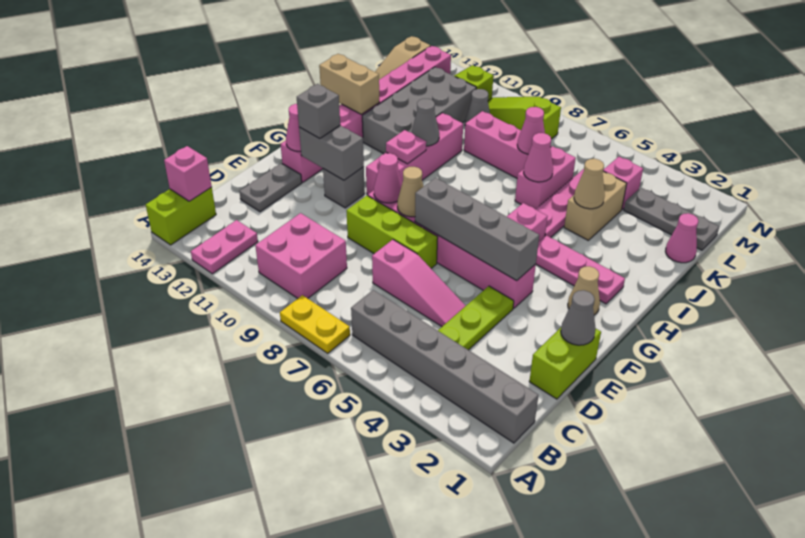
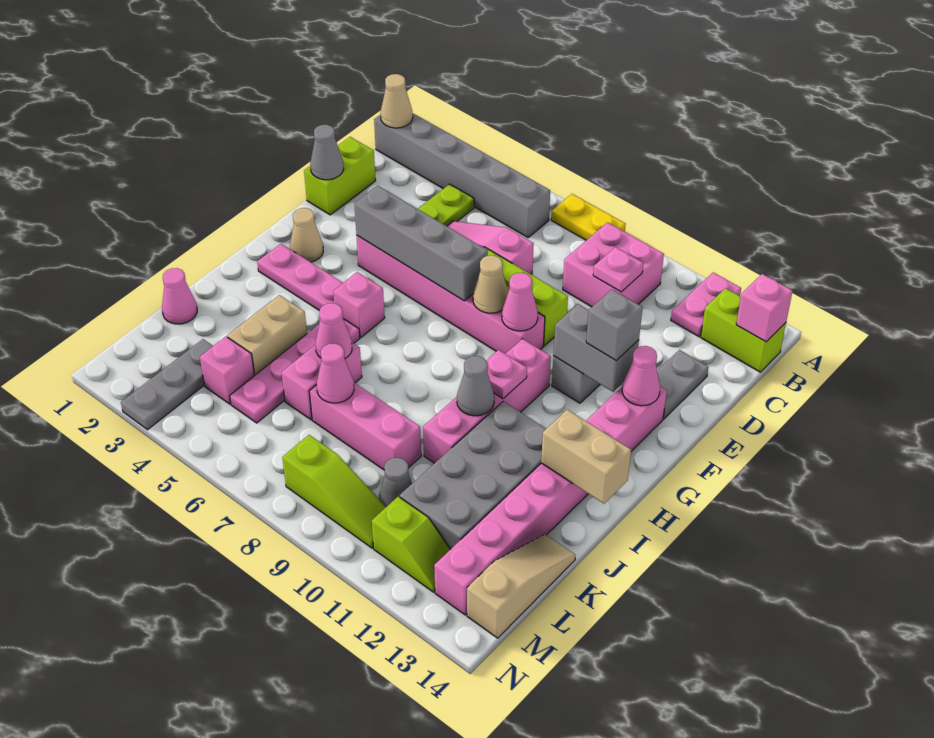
lime 1x2 brick [146,187,216,245] -> lime 1x2 brick turned to [701,288,786,372]
none -> pink 1x1 plate [593,247,643,292]
tan 1x1 cone [574,159,605,209] -> tan 1x1 cone moved to [381,74,413,128]
grey 1x3 plate [624,188,719,250] -> grey 1x3 plate turned to [121,339,213,430]

